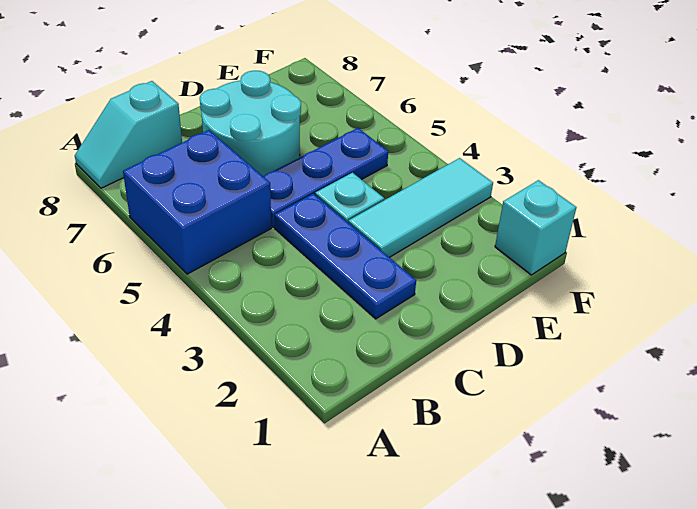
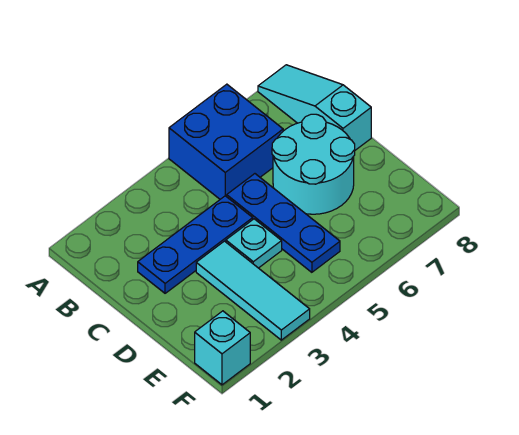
cyan 1x2 slope [75,81,182,188] -> cyan 1x3 slope [258,65,371,150]

